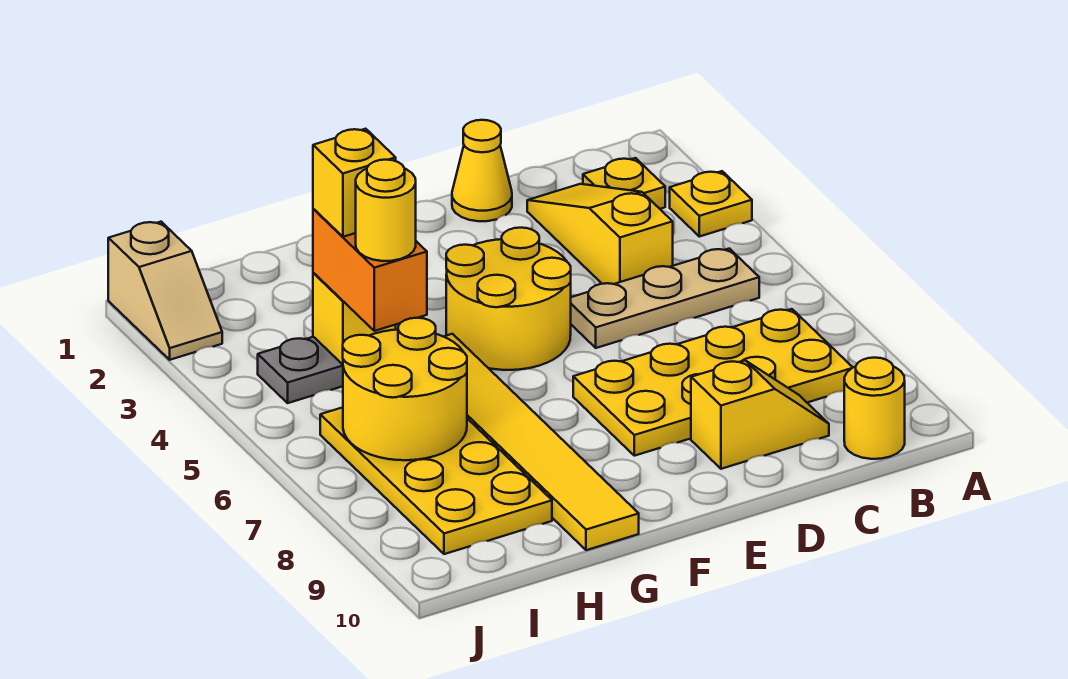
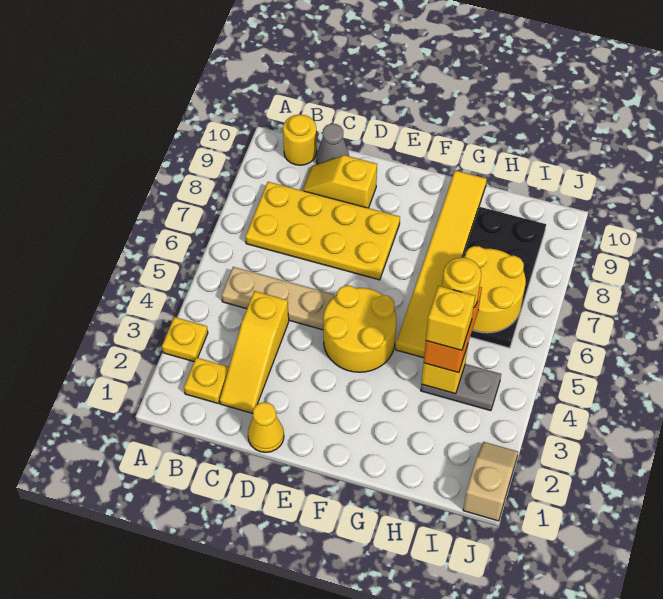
none -> grey 1x1 cone [317,124,349,164]
yellow 2x4 plate [320,407,552,554] -> black 2x4 plate [463,207,546,348]

